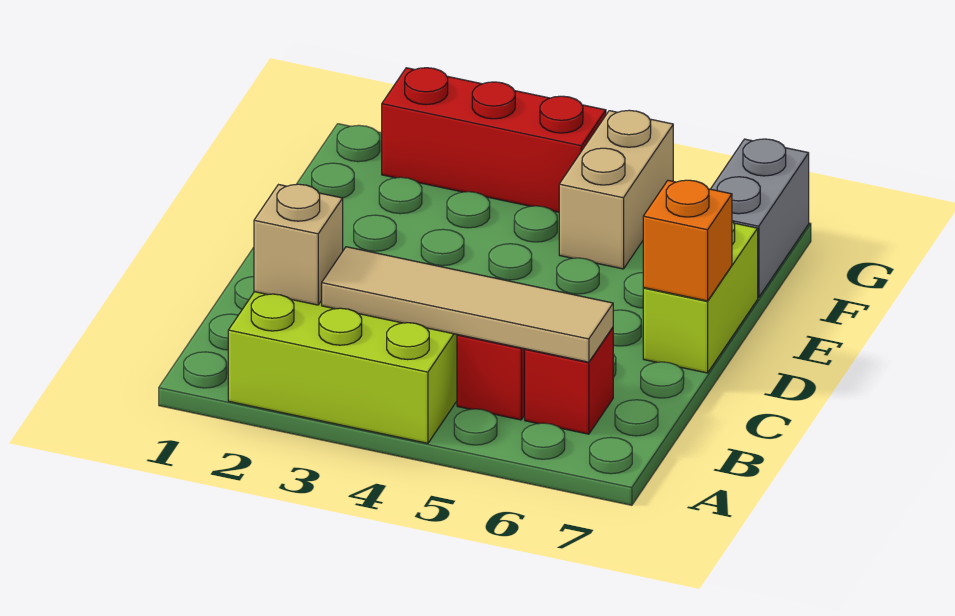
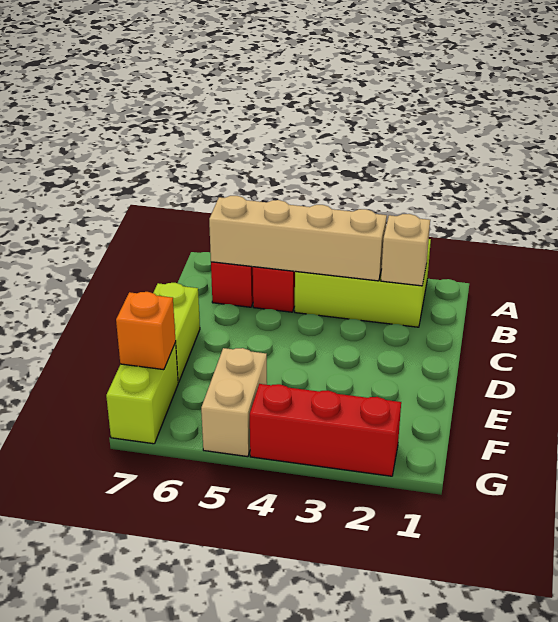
tan 1x4 tile [322,247,613,362] -> tan 1x4 brick [209,196,387,281]
orange 1x1 brick [643,180,732,301] -> orange 1x1 brick moved to [116,292,176,370]
grey 1x2 brick [711,139,809,298] -> lime 1x2 brick [106,343,178,444]

